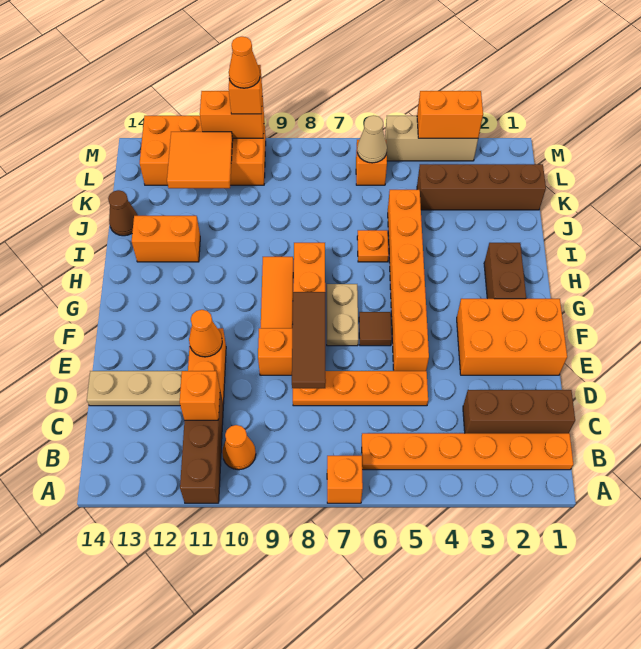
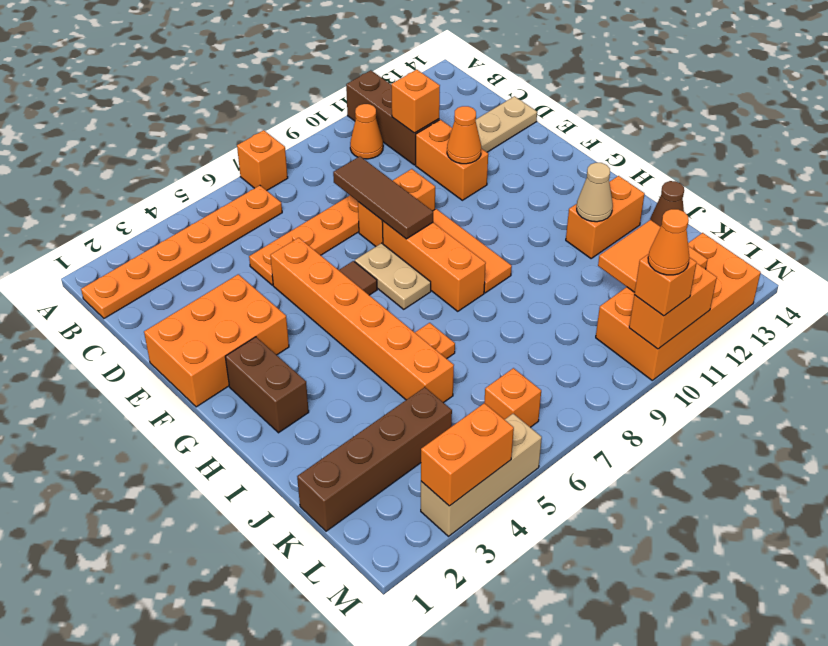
brown 1x3 brick [463,390,575,433] -> none
tan 1x1 cone [357,115,387,163] -> tan 1x1 cone moved to [577,163,613,222]

